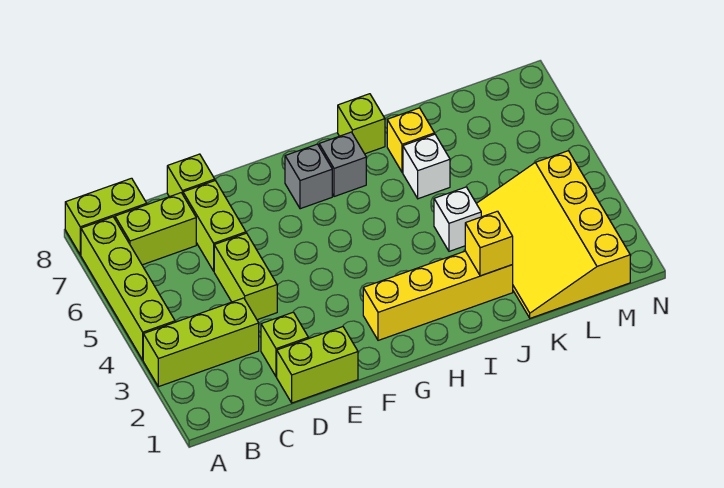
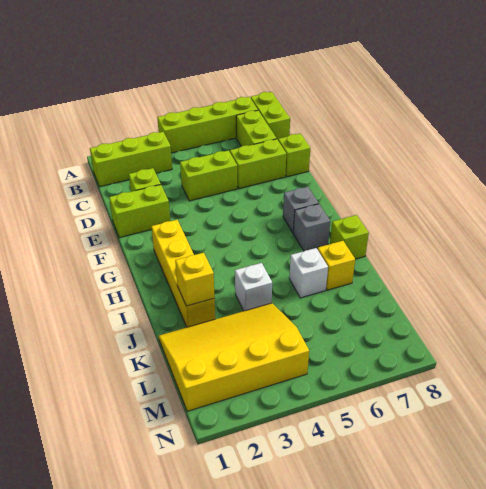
lime 1x3 brick [143,298,259,387] -> lime 1x3 brick turned to [90,132,172,187]
lime 1x2 brick [277,327,358,403] -> lime 1x2 brick turned to [109,185,170,238]

